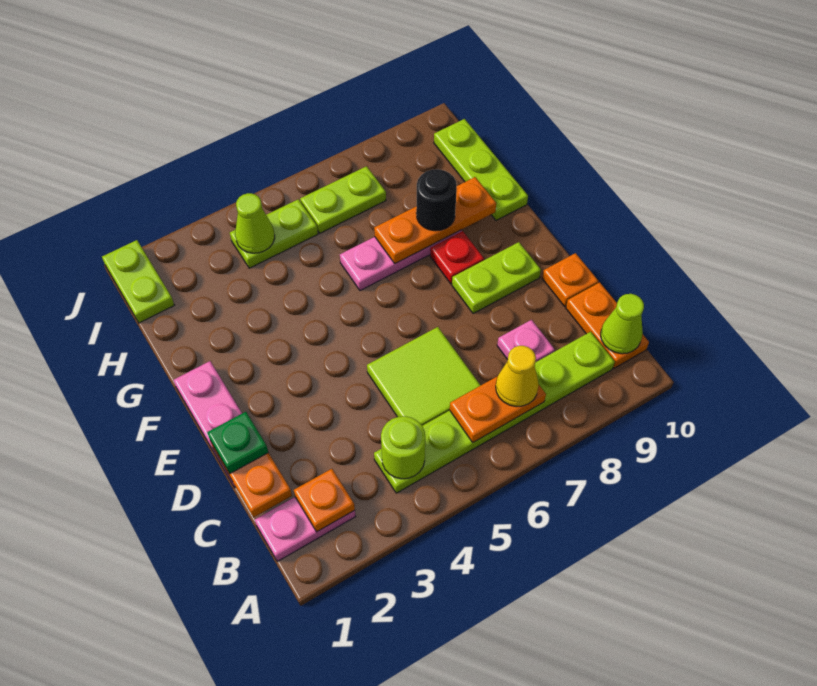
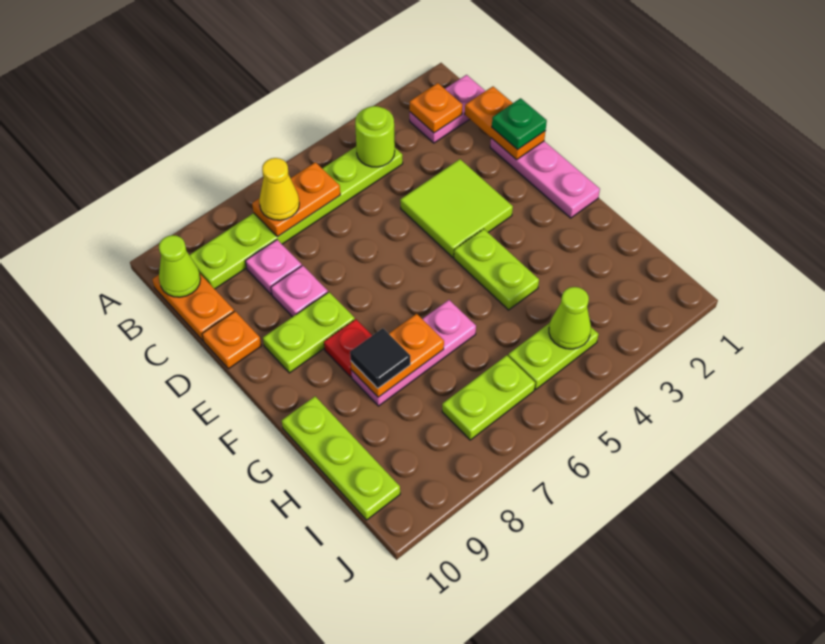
lime 2x2 tile [367,327,480,426] -> lime 2x2 tile moved to [400,159,513,257]
none -> pink 1x1 plate [271,265,328,317]
orange 1x3 plate [374,177,496,264] -> orange 1x2 plate [351,314,444,397]
black 1x1 round brick [416,169,457,231] -> black 1x1 tile [350,328,410,388]
lime 1x2 plate [102,240,174,323] -> lime 1x2 plate moved to [454,229,539,310]

